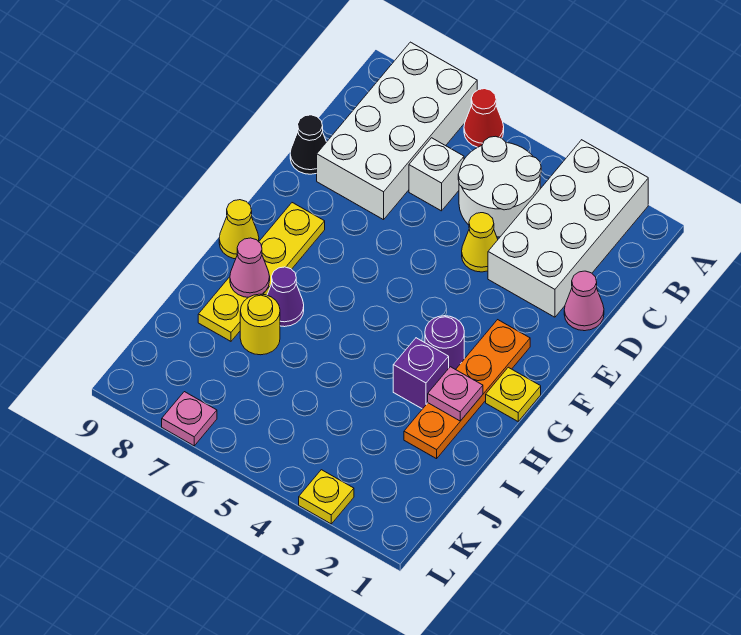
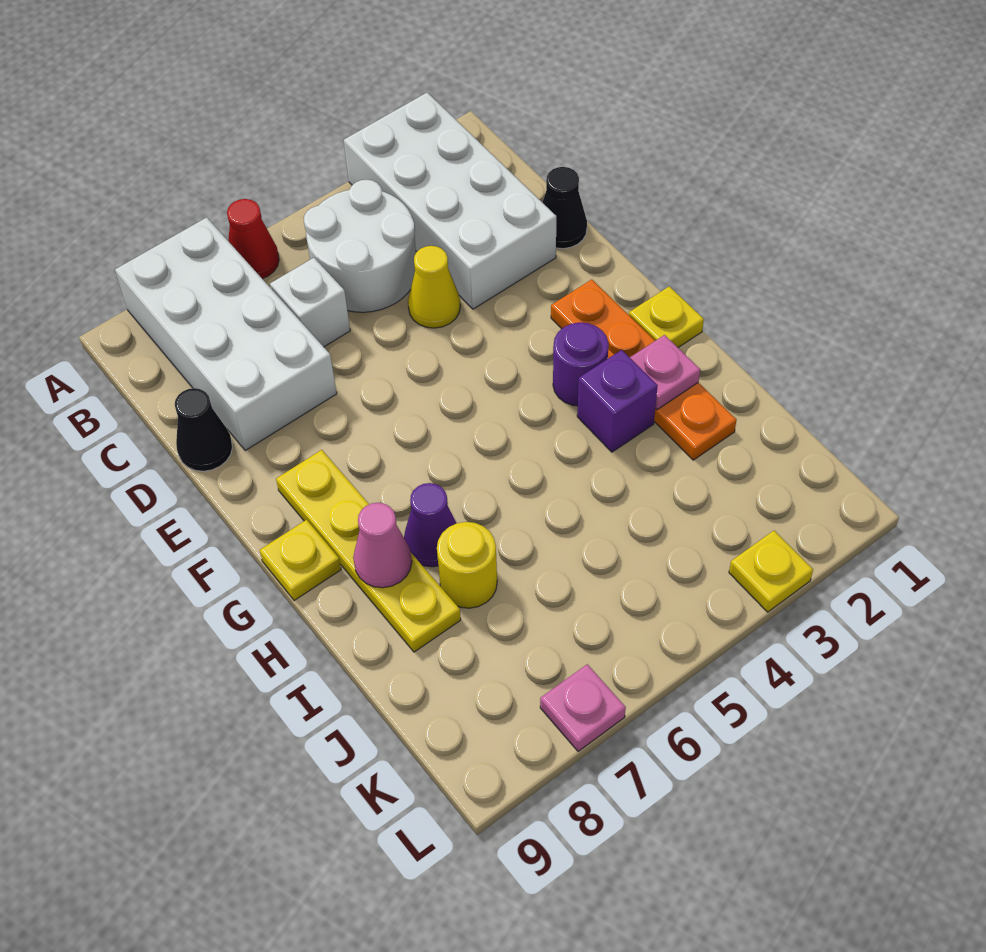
pink 1x1 cone [564,271,604,331] -> black 1x1 cone [542,167,587,249]
yellow 1x1 cone [219,200,259,259] -> yellow 1x1 plate [260,520,341,601]

